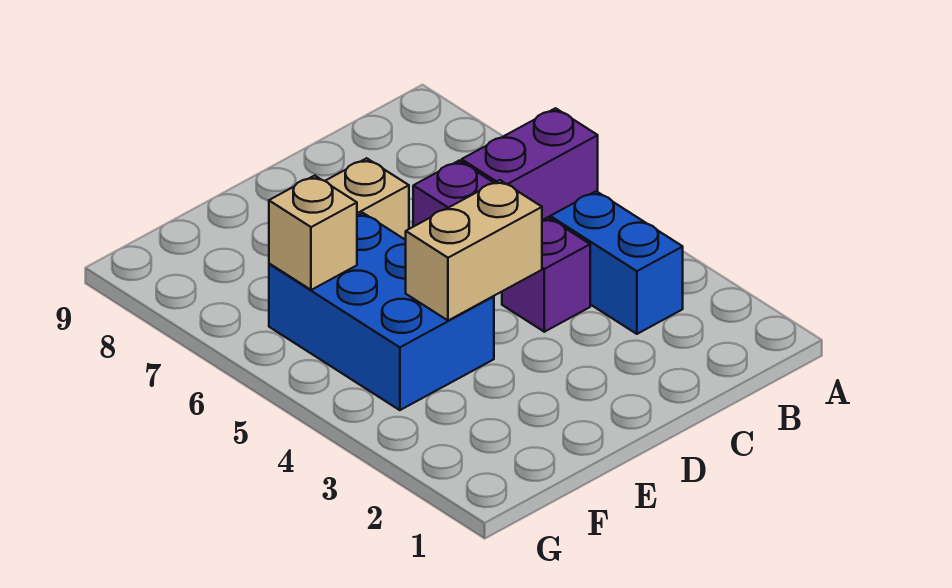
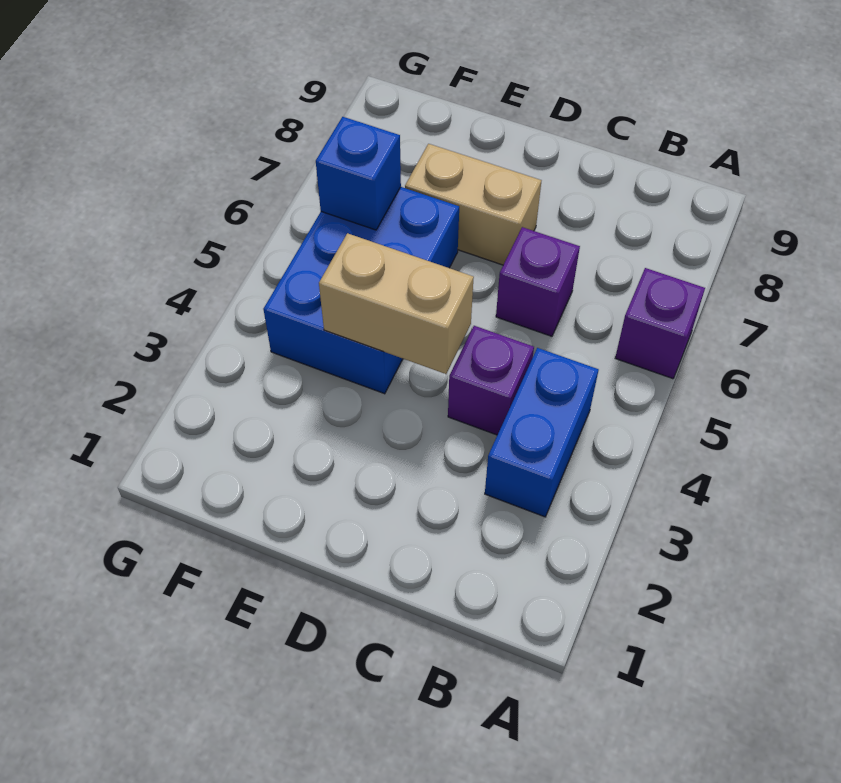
purple 1x2 brick [462,108,598,220] -> purple 1x1 brick [615,268,705,379]
tan 1x1 brick [269,176,357,290] -> blue 1x1 brick [316,117,401,230]

